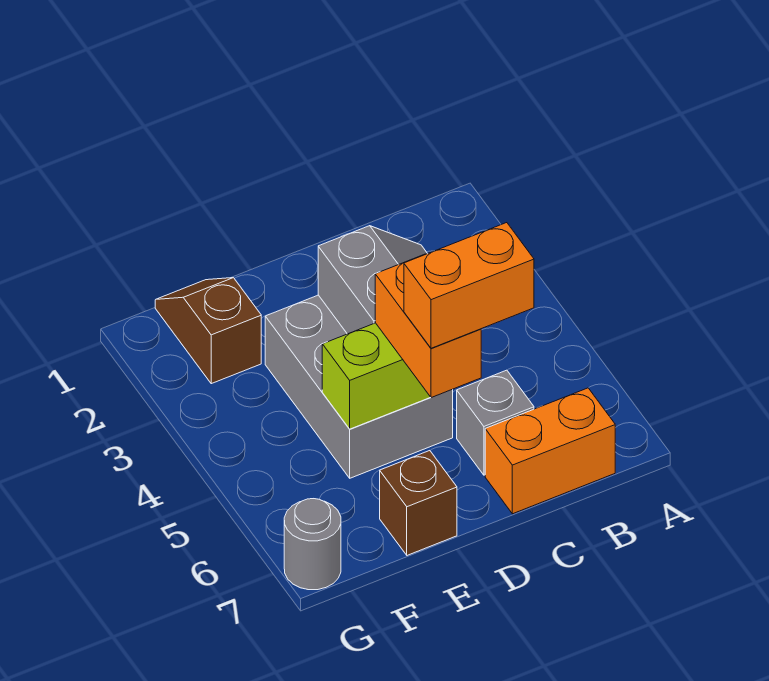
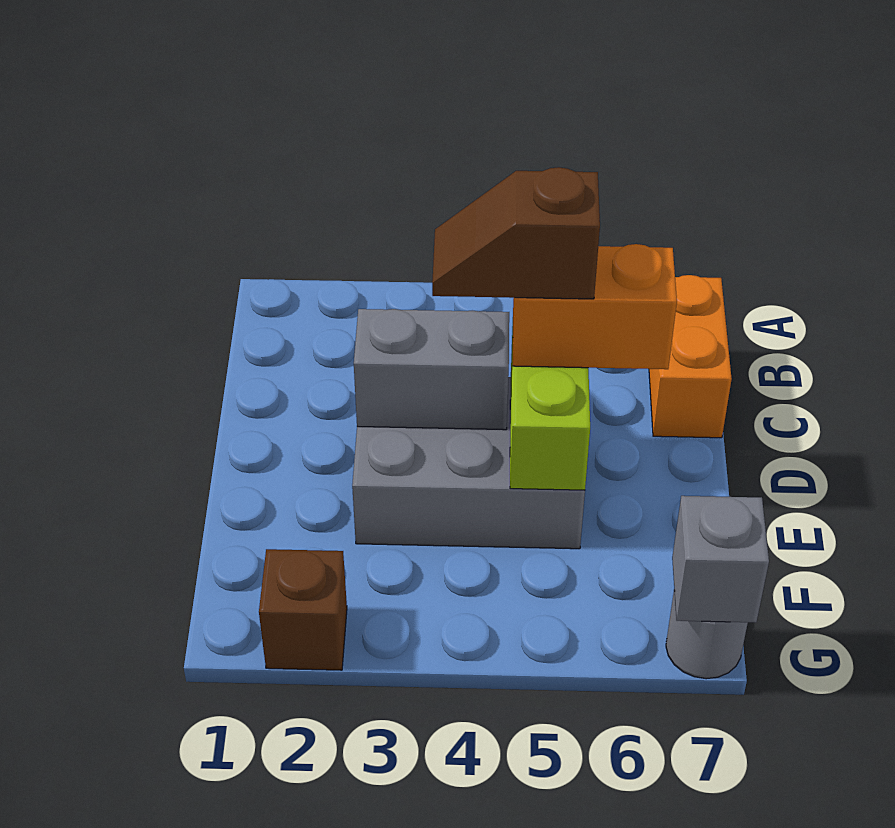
grey 1x1 brick [457,370,534,475] -> grey 1x1 brick moved to [672,496,769,623]
orange 1x2 brick [404,223,534,348] -> none
brown 1x1 brick [380,451,457,555] -> brown 1x1 brick moved to [259,549,347,670]
brown 1x2 slope [155,278,261,384] -> brown 1x2 slope moved to [432,167,600,299]

